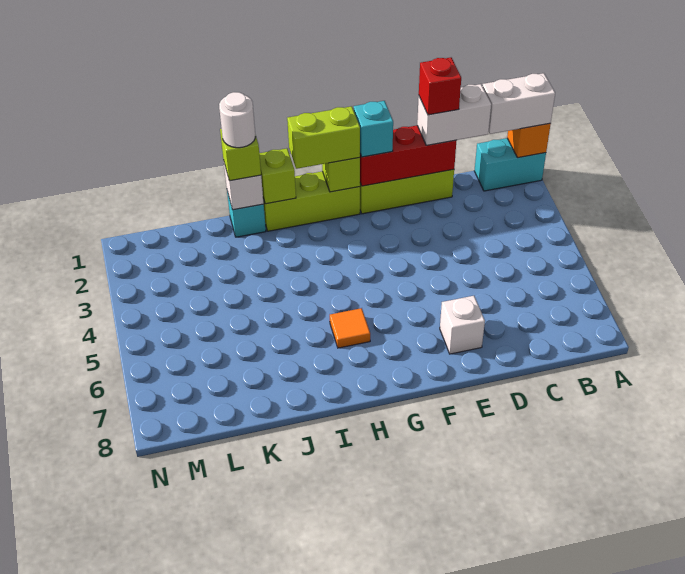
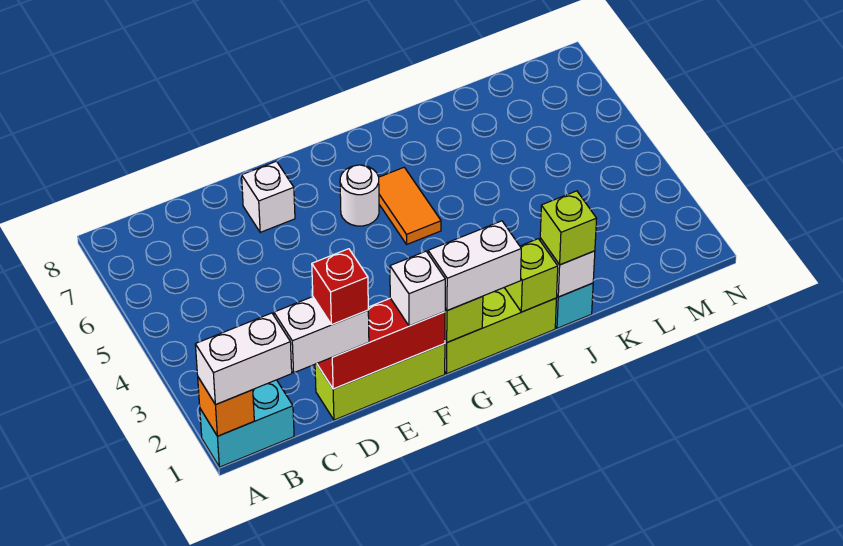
cyan 1x1 brick [354,101,393,157] -> white 1x1 brick [390,251,445,326]
lime 1x2 brick [287,106,360,169] -> white 1x2 brick [428,221,521,311]
orange 1x1 tile [330,308,370,348] -> orange 1x2 tile [379,167,441,244]
white 1x1 round brick [219,92,255,148] -> white 1x1 round brick moved to [340,165,379,226]

